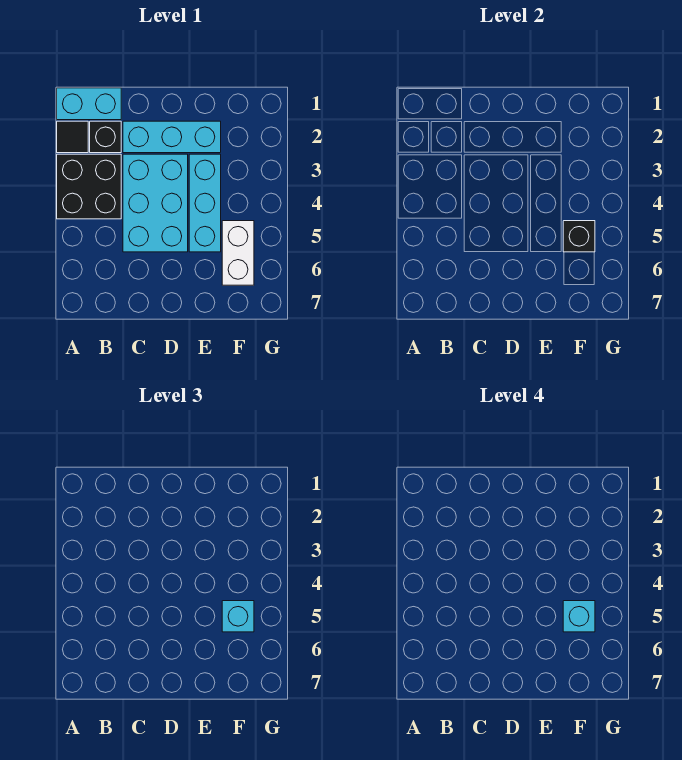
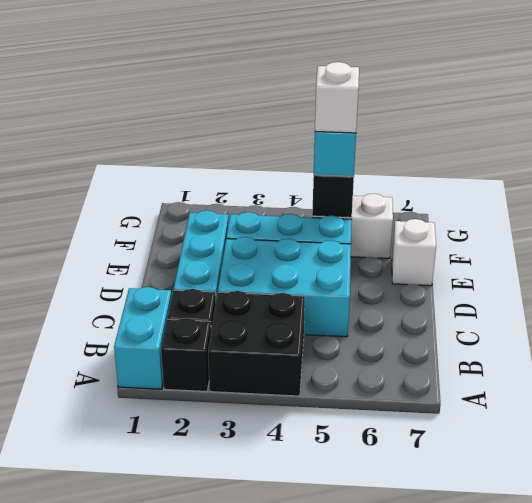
black 1x1 tile [57,121,88,153] -> black 1x1 brick [161,318,211,392]
none -> white 1x1 brick [392,219,436,286]
cyan 1x1 brick [563,601,595,632] -> white 1x1 brick [315,62,359,133]

